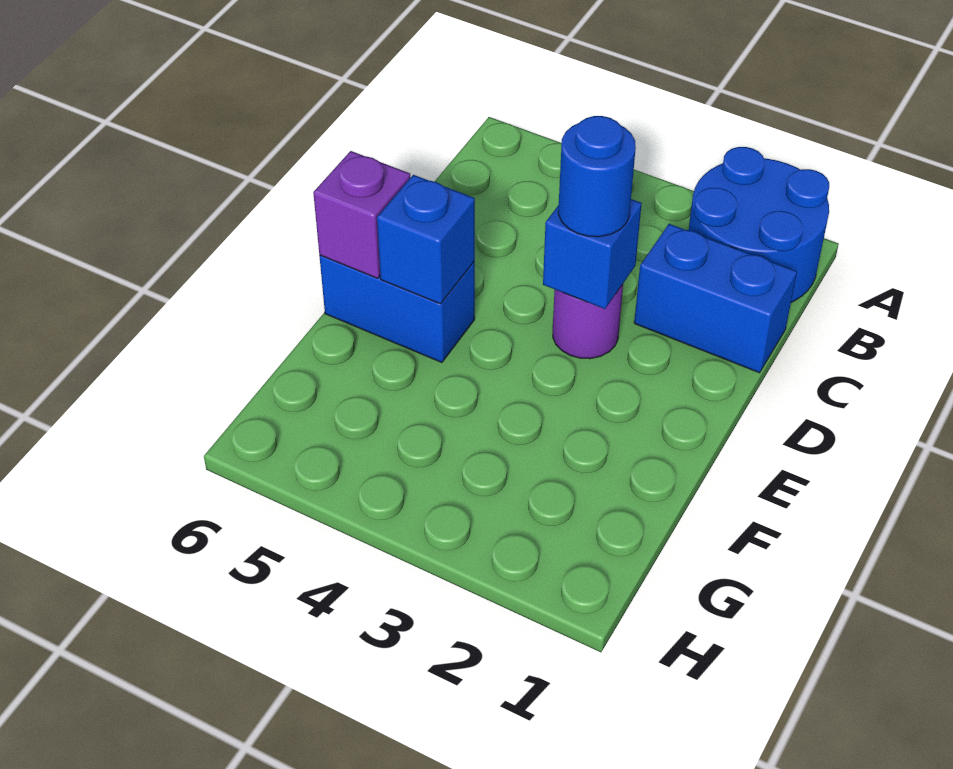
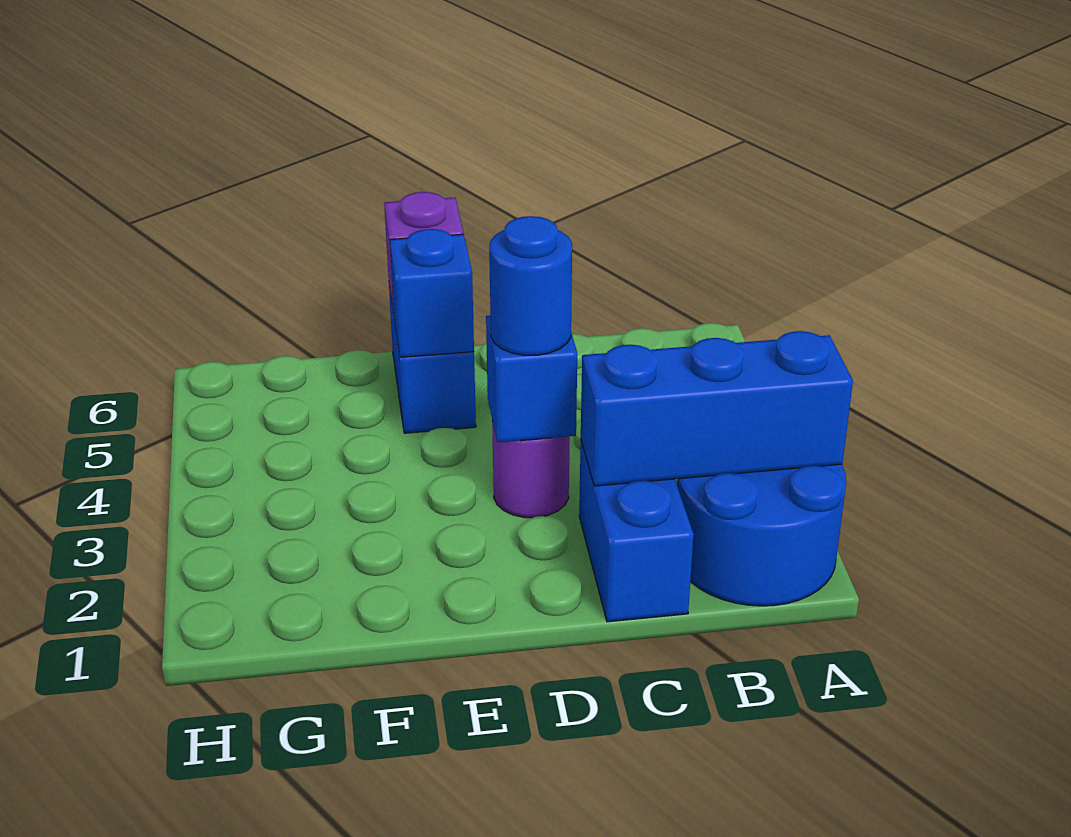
none -> blue 1x3 brick [581,331,853,486]

